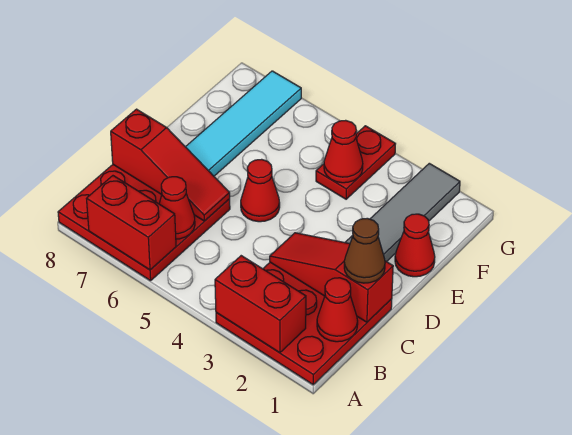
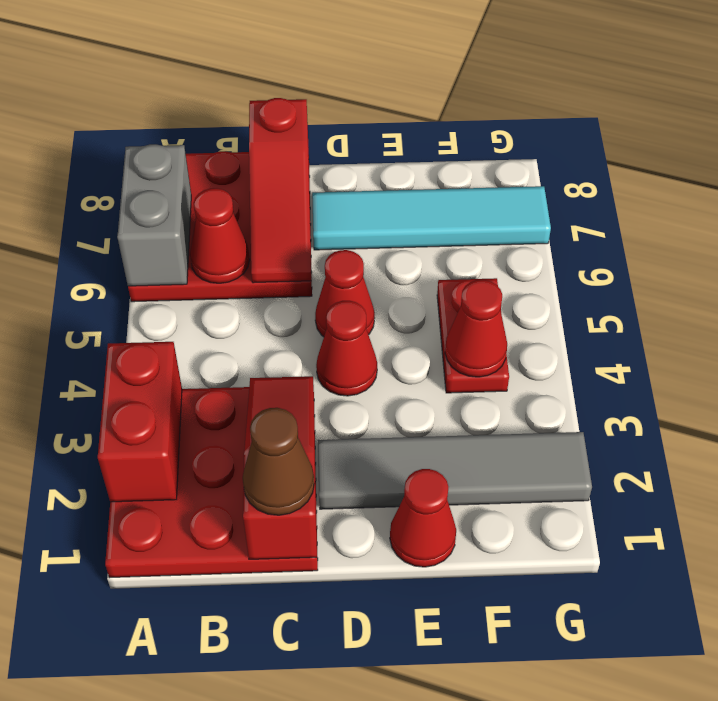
red 1x2 brick [86,176,176,270] -> grey 1x2 brick [117,144,191,286]
red 1x1 cone [317,278,358,342] -> red 1x1 cone moved to [316,301,377,396]
red 1x2 plate [316,126,395,199] -> red 1x2 plate turned to [437,278,509,393]

